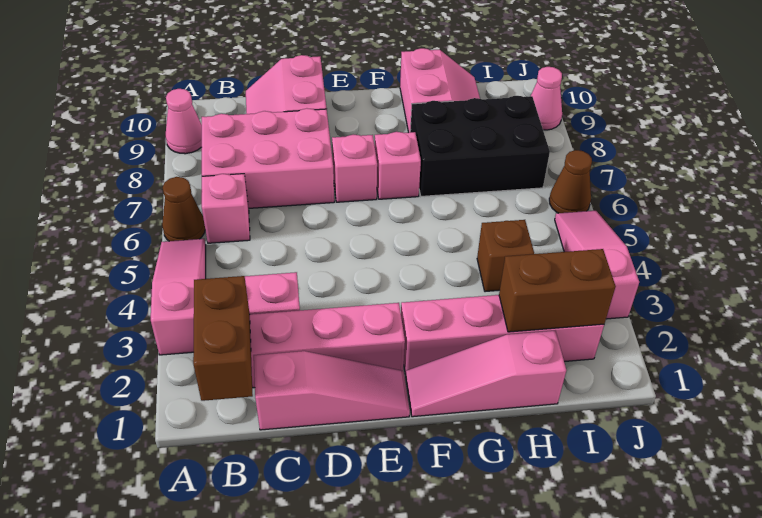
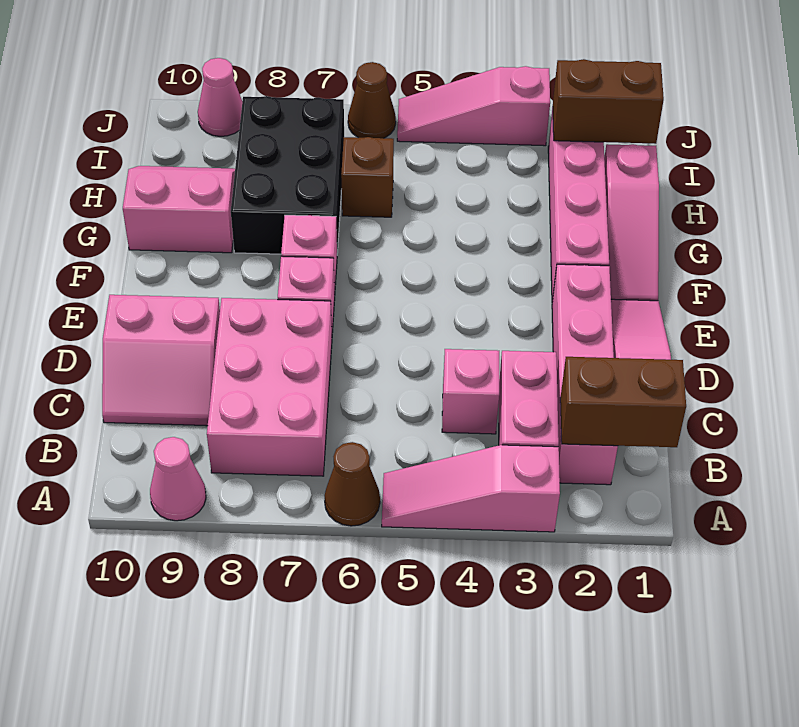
pink 1x1 brick [202,174,250,243] -> pink 1x1 brick moved to [442,349,499,434]
brown 1x2 brick [499,249,616,332] -> brown 1x2 brick turned to [553,59,664,144]
brown 1x1 brick [477,220,534,292] -> brown 1x1 brick moved to [341,137,394,217]

